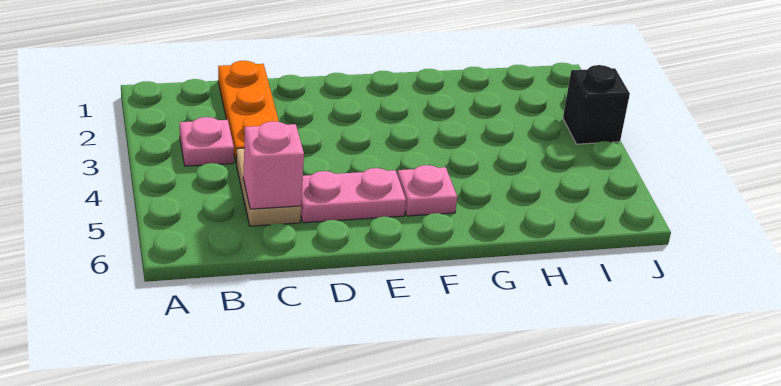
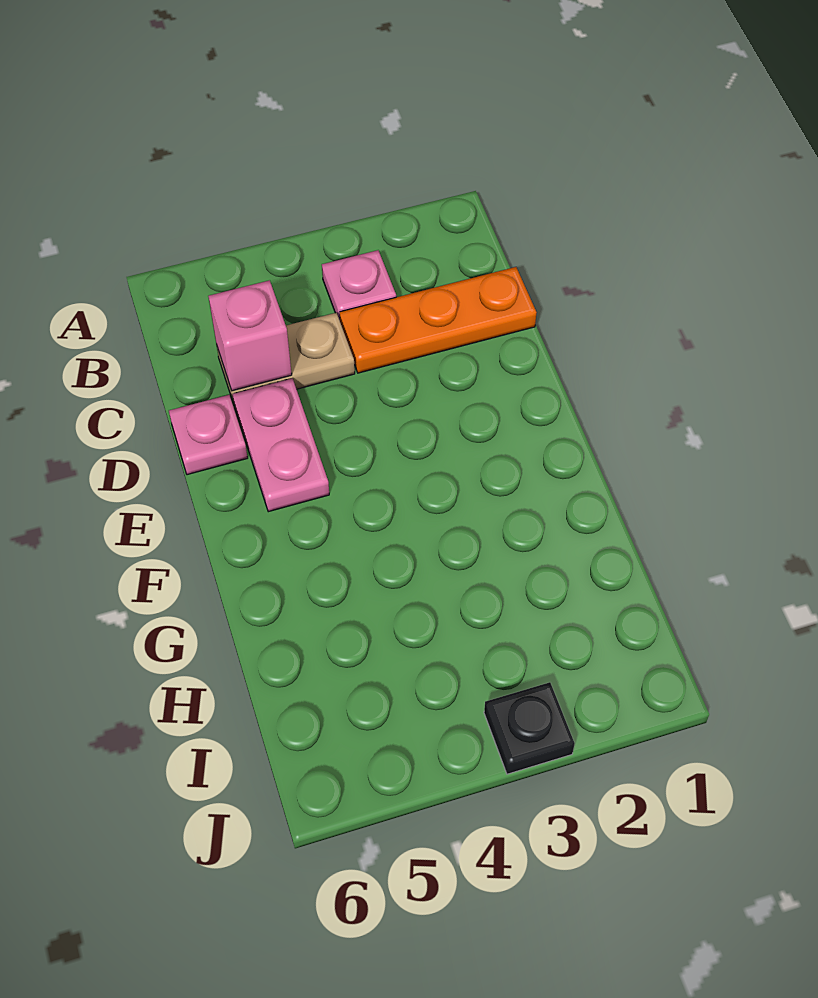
pink 1x1 plate [398,165,457,216] -> pink 1x1 plate moved to [169,395,248,475]
black 1x1 brick [563,65,630,144] -> black 1x1 plate [484,682,575,774]

